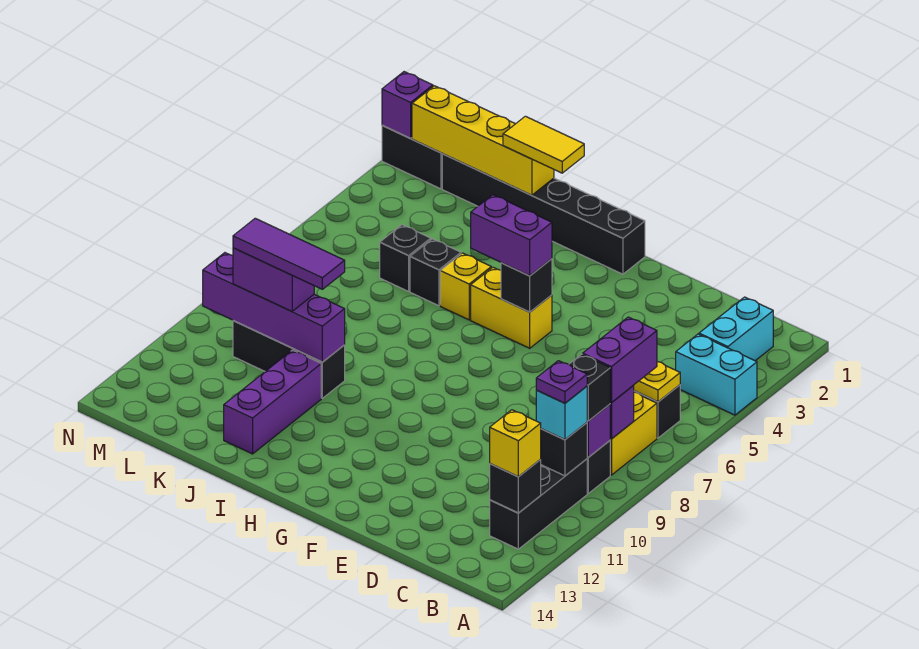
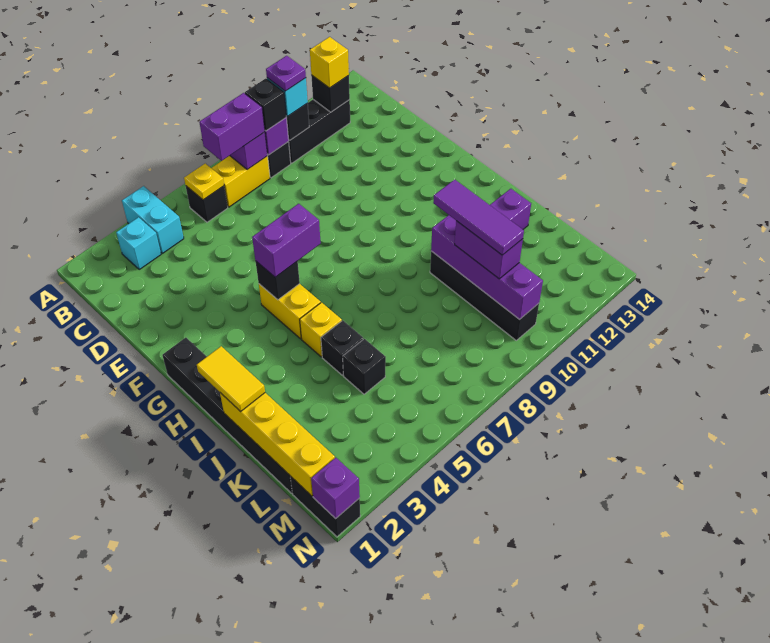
cyan 1x2 brick [699,297,773,361] -> cyan 1x1 brick [116,217,161,270]
purple 1x2 brick [471,195,552,276] -> purple 1x2 brick turned to [252,204,321,277]
black 1x3 brick [233,321,345,398] -> black 1x4 brick [430,251,539,340]

